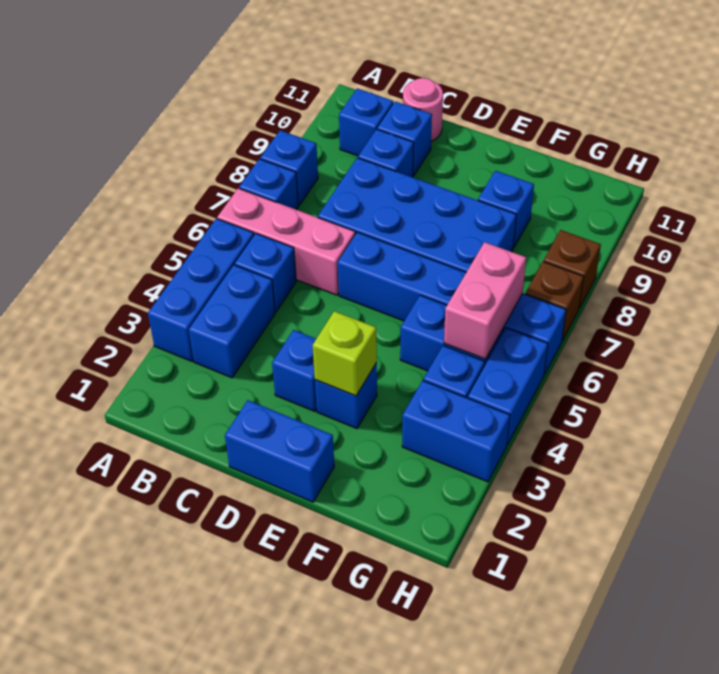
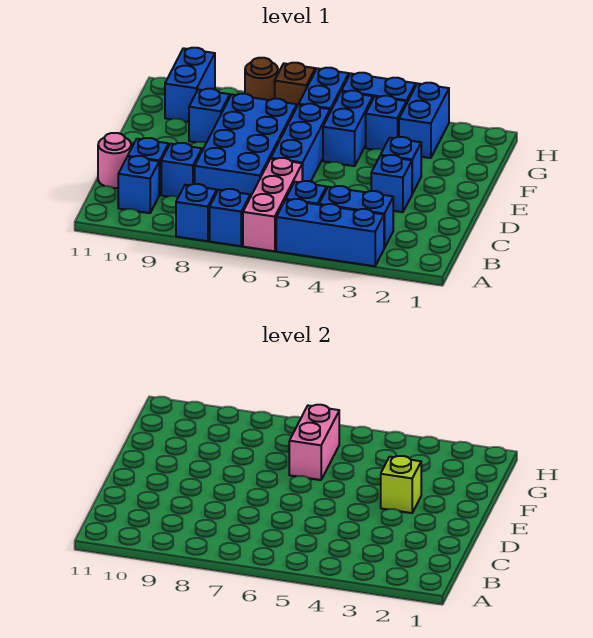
blue 1x2 brick [225,400,334,502] -> blue 1x2 brick moved to [165,48,215,122]
pink 1x2 brick [444,242,526,359] -> pink 1x2 brick turned to [289,405,339,480]
brown 1x1 brick [544,230,601,308] -> brown 1x1 round brick [245,58,278,100]

